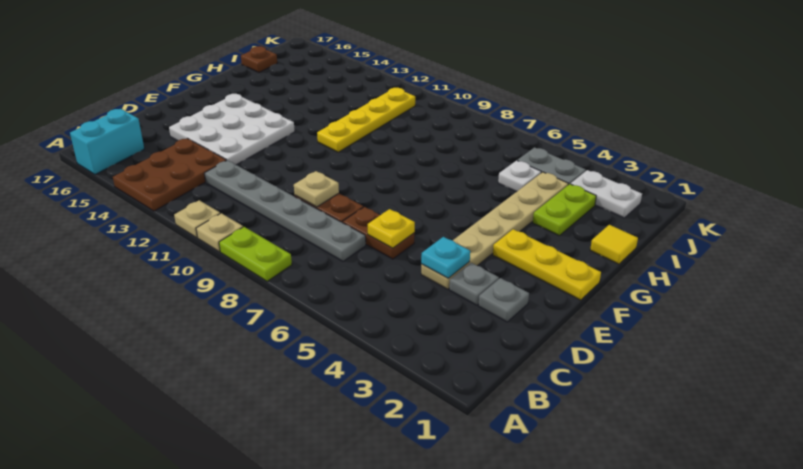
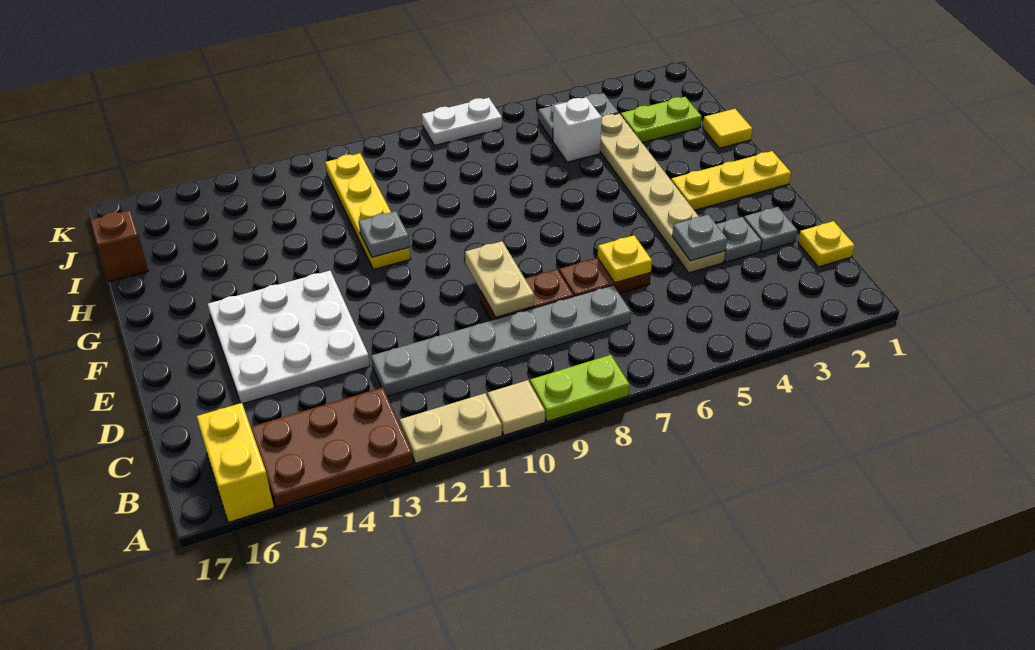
tan 1x1 plate [196,213,243,252] -> tan 1x1 tile [488,380,545,435]
tan 1x1 plate [174,200,220,238] -> tan 1x2 plate [400,393,502,463]
brown 2x3 plate [113,138,226,211] -> brown 2x3 plate turned to [251,387,413,507]
cyan 1x2 brick [70,109,144,174] -> yellow 1x2 brick [197,403,274,522]
none -> yellow 1x1 plate [798,221,855,267]
cyan 1x1 plate [421,237,470,278] -> grey 1x1 plate [672,215,727,261]
tan 1x1 plate [294,171,339,207] -> tan 1x2 plate [465,241,534,317]
none -> grey 1x1 plate [359,211,410,257]
lime 1x2 plate [533,184,596,236] -> lime 1x2 plate turned to [621,97,702,143]
white 1x1 plate [498,160,541,192] -> white 1x1 brick [553,97,602,162]
brown 1x1 plate [241,46,277,72] -> brown 1x1 brick [90,210,148,281]
white 1x2 plate [571,170,642,218] -> white 1x2 plate moved to [422,98,502,145]

